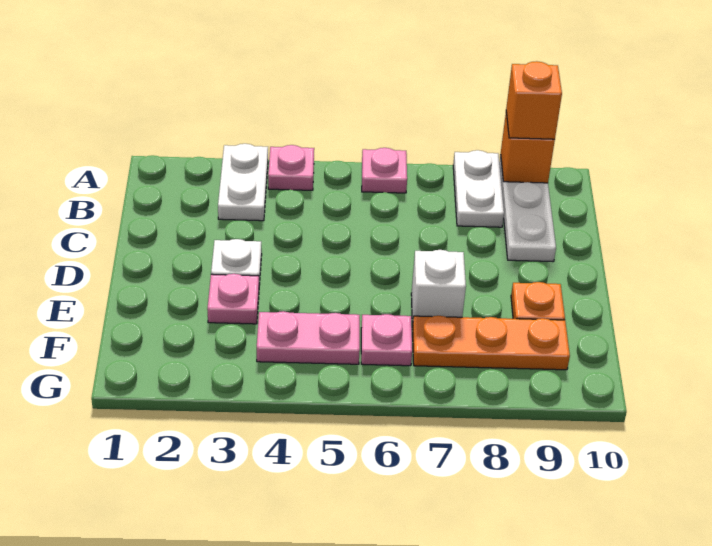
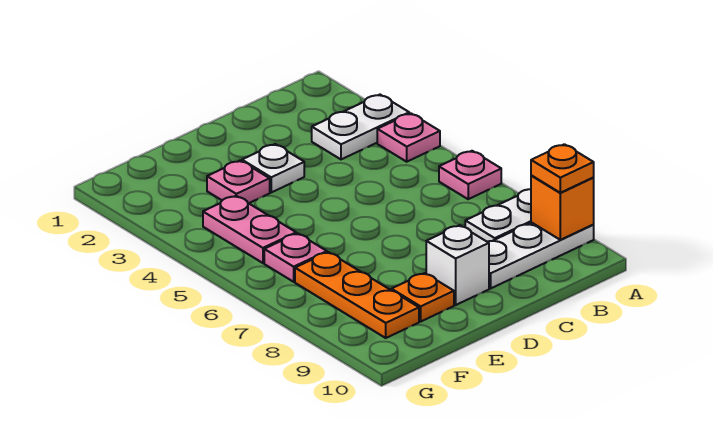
orange 1x1 brick [506,61,562,140] -> orange 1x1 plate [531,144,594,193]
white 1x1 brick [411,250,466,327] -> white 1x1 brick moved to [426,225,489,305]

